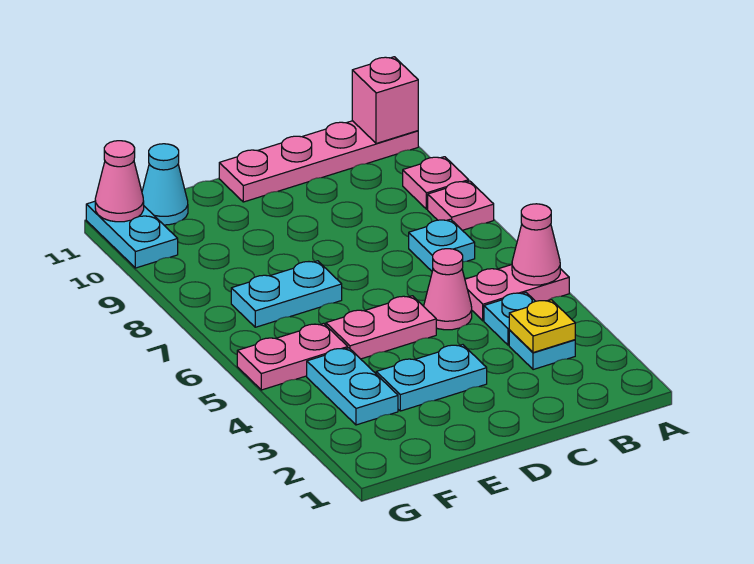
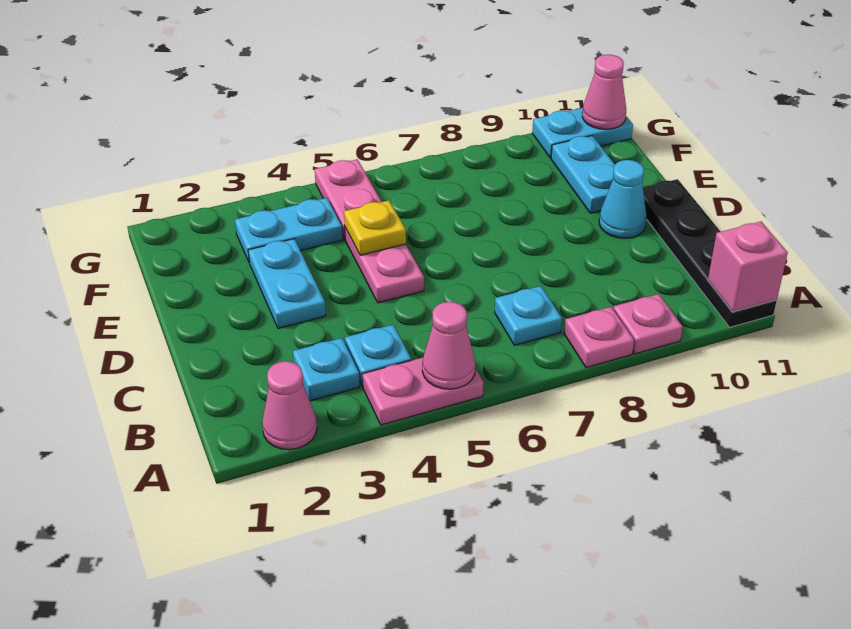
pink 1x2 plate [465,265,569,321] -> pink 1x2 plate turned to [363,358,483,425]
pink 1x4 plate [219,121,418,202] -> black 1x4 plate [643,179,777,327]
yellow 1x1 plate [509,300,575,353] -> yellow 1x1 plate moved to [344,200,406,255]
pink 1x1 cone [424,249,472,330] -> pink 1x1 cone moved to [262,361,317,450]
cyan 1x2 plate [231,261,342,327] -> cyan 1x2 plate moved to [551,136,615,213]
cyan 1x1 cone [142,144,188,225] -> cyan 1x1 cone moved to [599,160,647,238]

